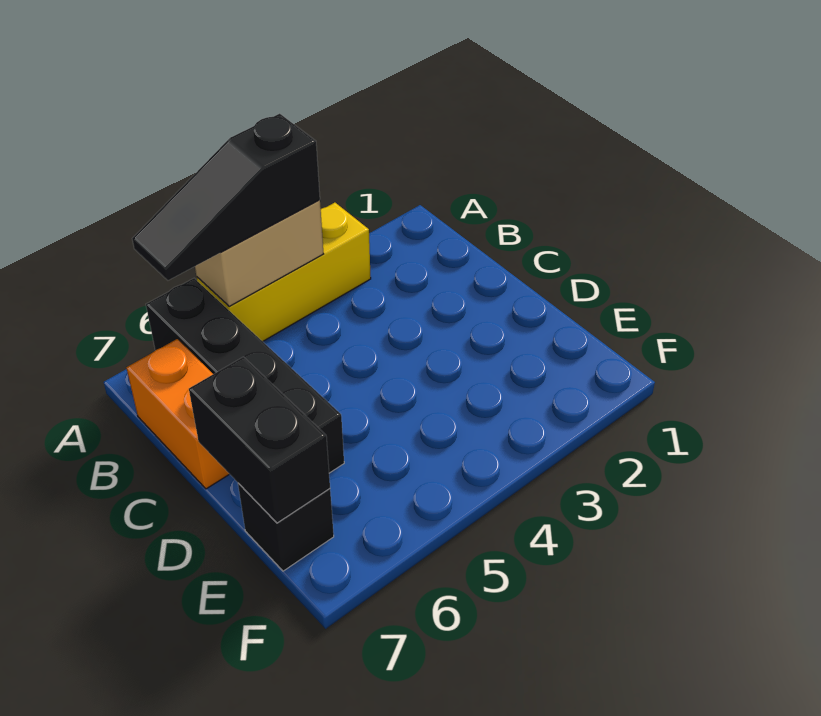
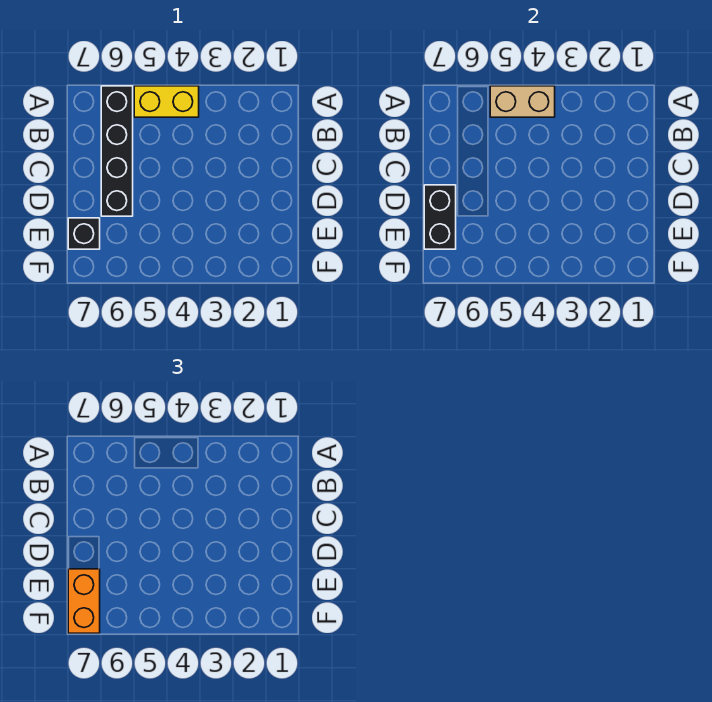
yellow 1x3 brick [197,203,371,341] -> yellow 1x2 brick [134,86,199,117]
black 1x3 slope [132,114,320,280] -> none
orange 1x2 brick [126,339,229,489] -> orange 1x2 brick moved to [68,569,100,633]

